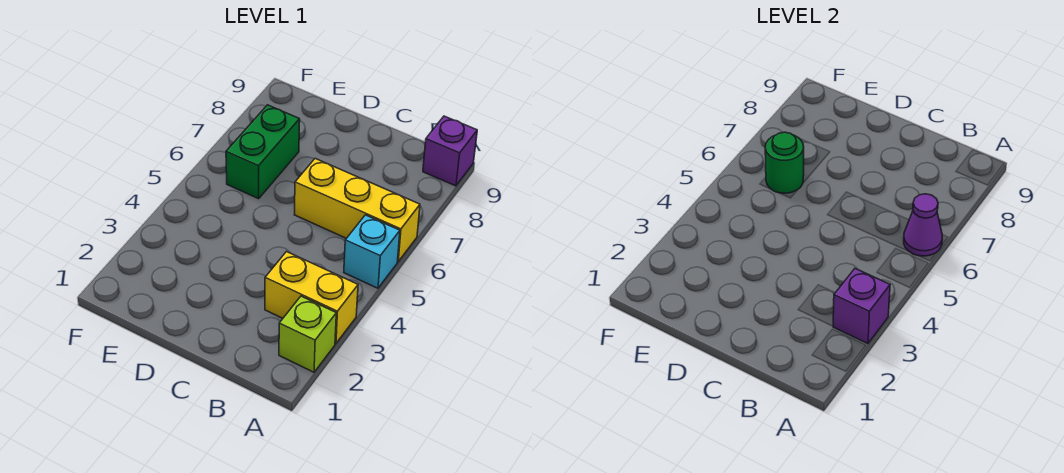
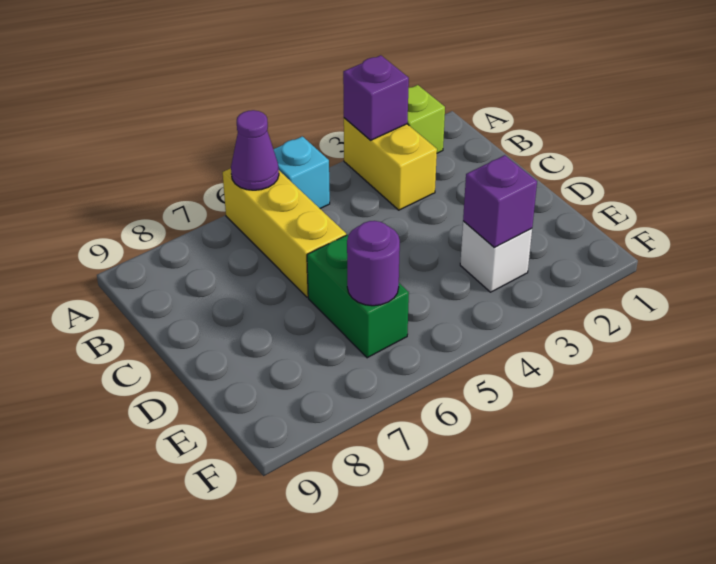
purple 1x1 brick [423,116,477,186] -> purple 1x1 brick moved to [463,155,537,248]
none -> white 1x1 brick [460,221,532,292]
green 1x2 brick [226,105,300,199] -> green 1x2 brick turned to [307,235,409,358]
green 1x1 round brick [765,132,804,193] -> purple 1x1 round brick [347,221,400,306]

